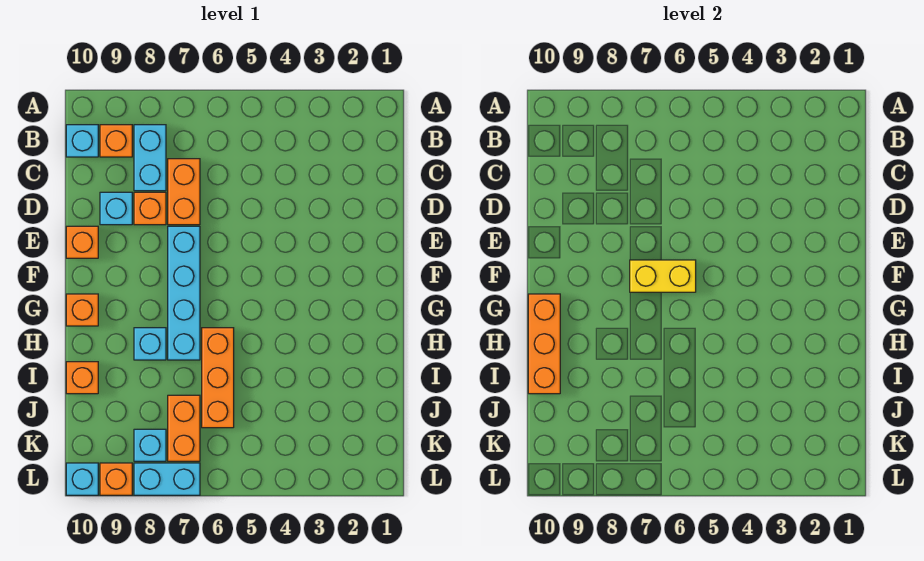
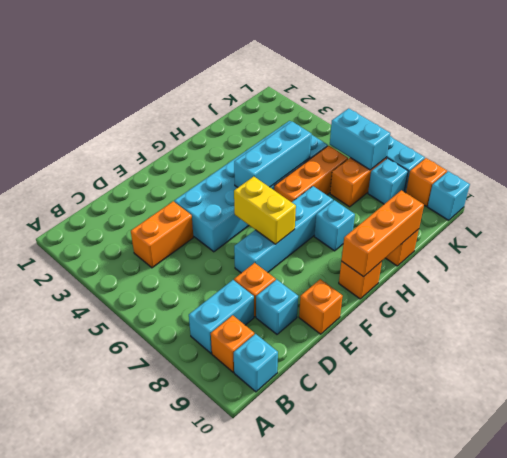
orange 1x2 brick [168,159,200,225] -> orange 1x2 brick moved to [131,201,193,268]
none -> cyan 2x6 brick [174,121,328,252]
none -> cyan 1x3 brick [234,122,312,187]
none -> cyan 1x2 brick [330,108,390,170]

